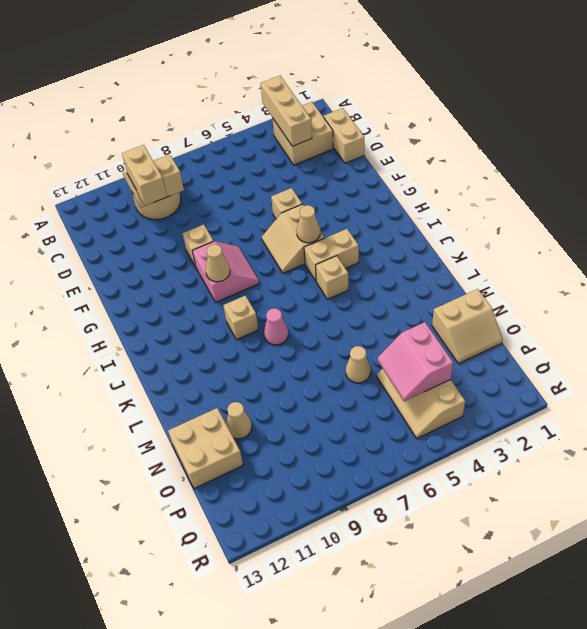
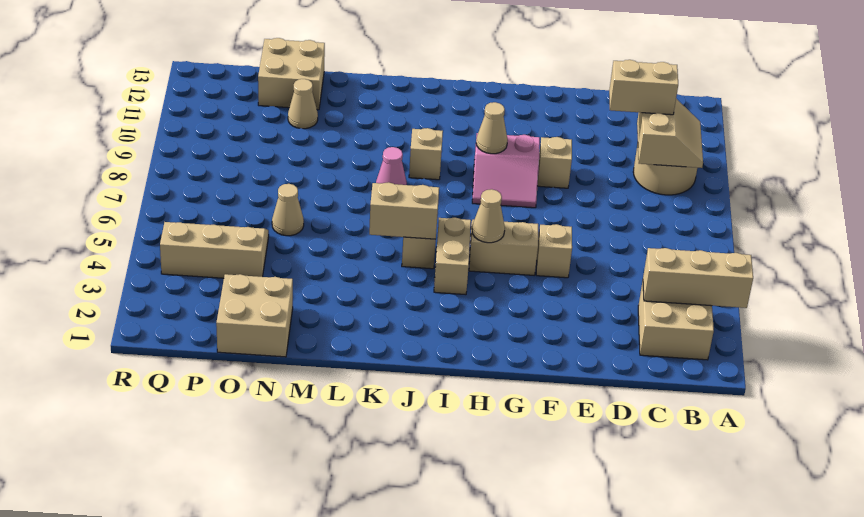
tan 1x2 brick [324,108,364,163] -> tan 1x2 brick moved to [369,182,439,239]
tan 2x2 slope [432,289,503,364] -> tan 2x2 brick [216,274,293,357]
pink 2x2 slope [378,322,453,401] -> none

